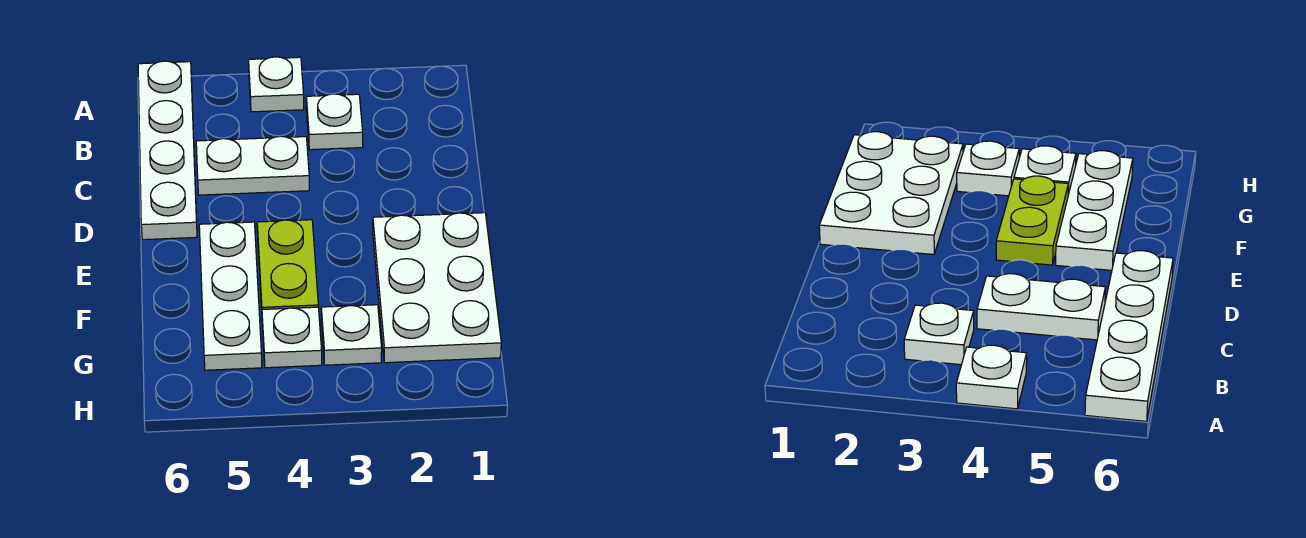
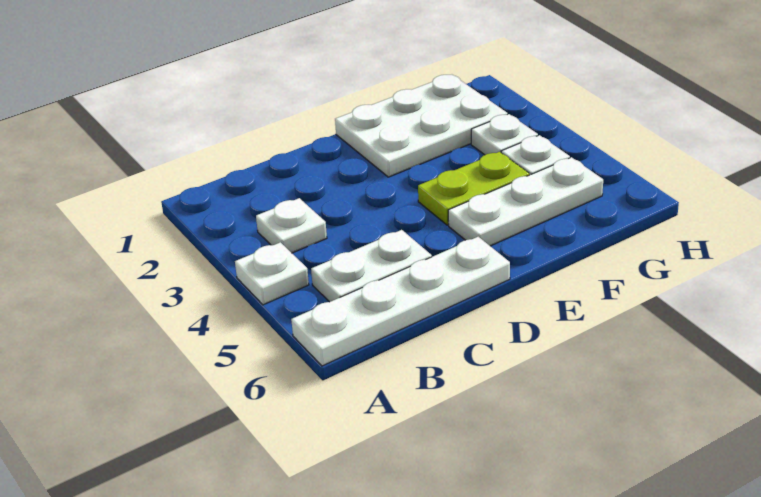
white 1x2 plate [196,136,309,195] -> white 1x2 plate turned to [311,230,432,302]

